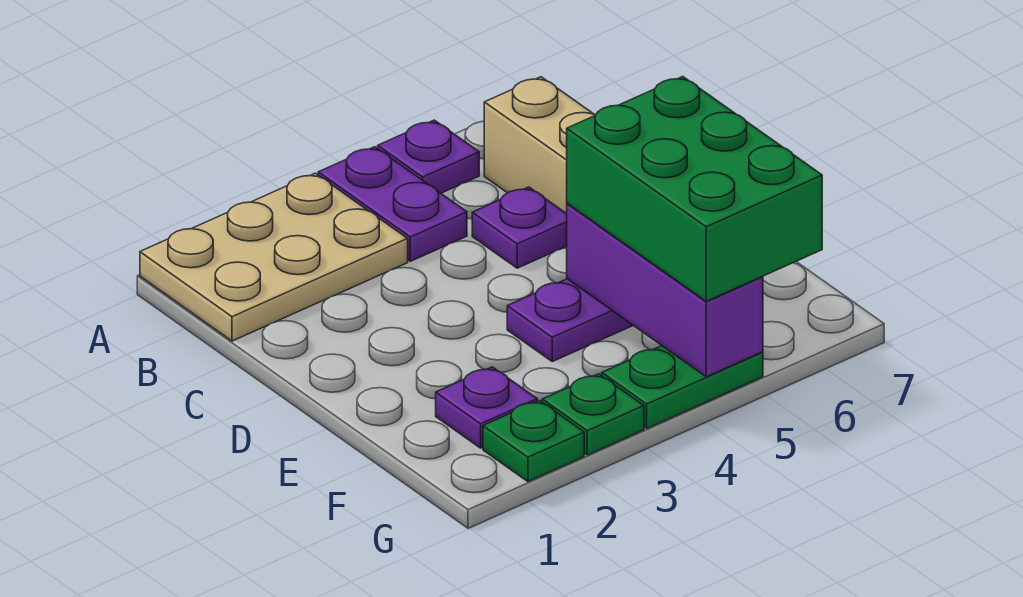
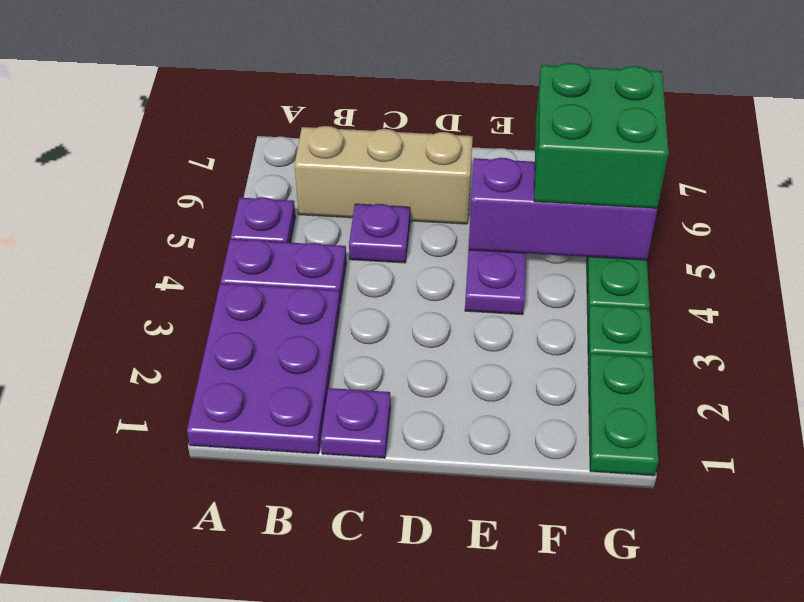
tan 2x3 plate [140,173,408,341] -> purple 2x3 plate [187,283,340,454]
green 2x3 brick [567,77,822,301] -> green 2x2 brick [534,63,669,208]
purple 1x1 plate [436,367,537,448] -> purple 1x1 plate moved to [321,388,391,458]
green 1x1 plate [483,400,584,482] -> green 1x2 plate [588,353,658,476]

